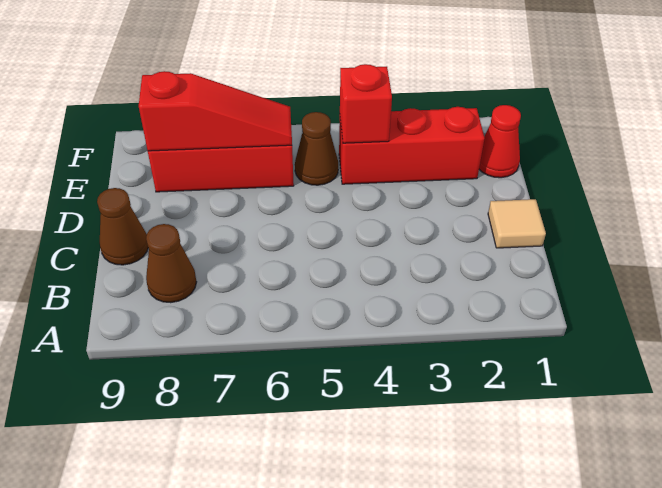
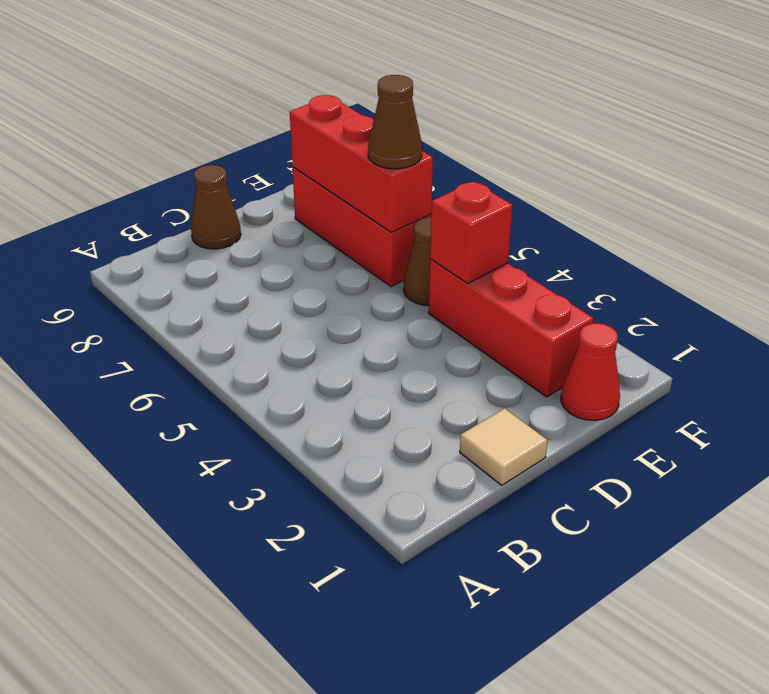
brown 1x1 cone [146,224,196,303] -> brown 1x1 cone moved to [368,75,422,169]
red 1x3 slope [139,71,292,151] -> red 1x3 brick [290,95,433,232]

